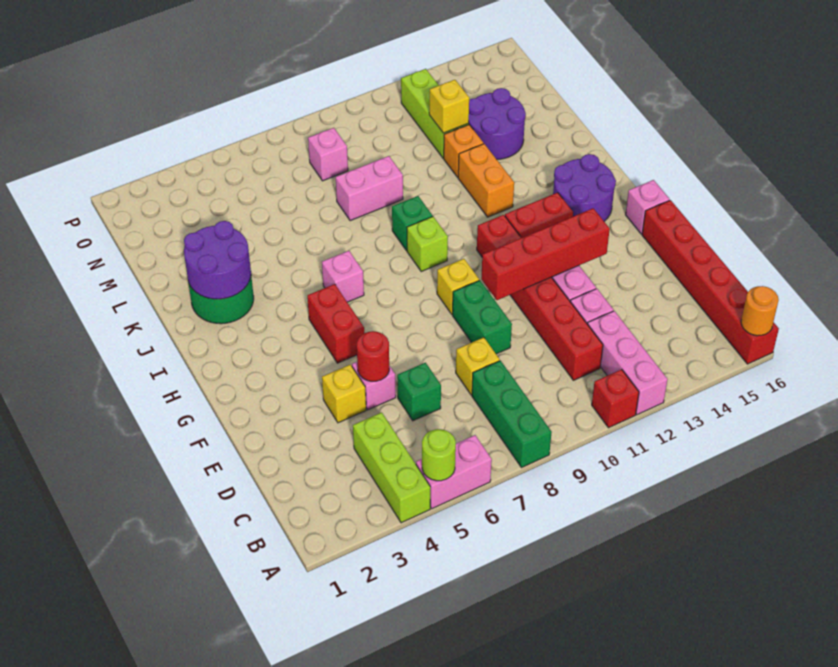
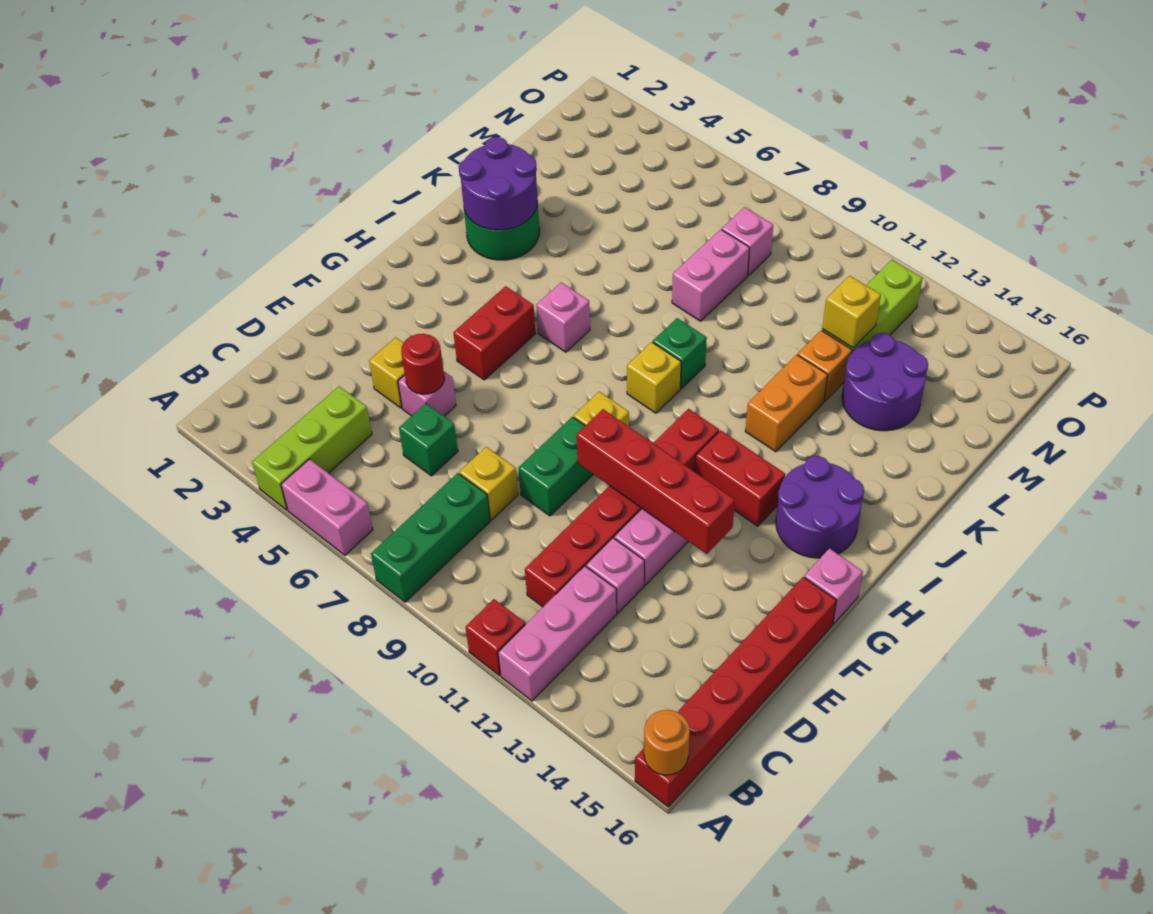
lime 1x1 round brick [422,429,456,481] -> none
lime 1x1 brick [407,217,448,271] -> yellow 1x1 brick [627,342,681,413]
pink 1x2 brick [336,156,403,221] -> pink 1x2 brick turned to [672,229,750,321]

